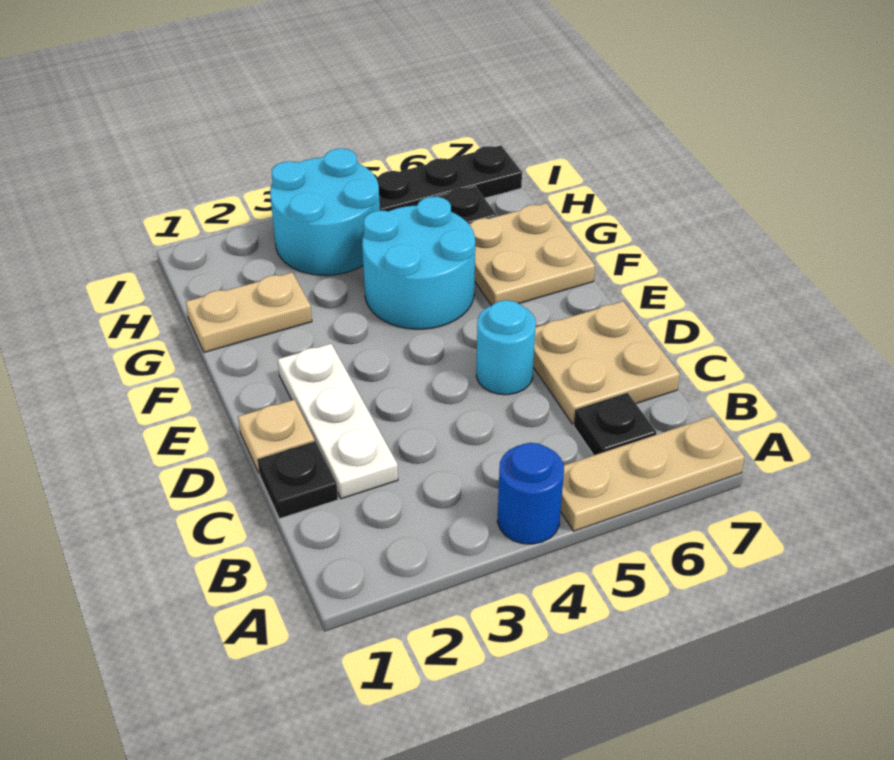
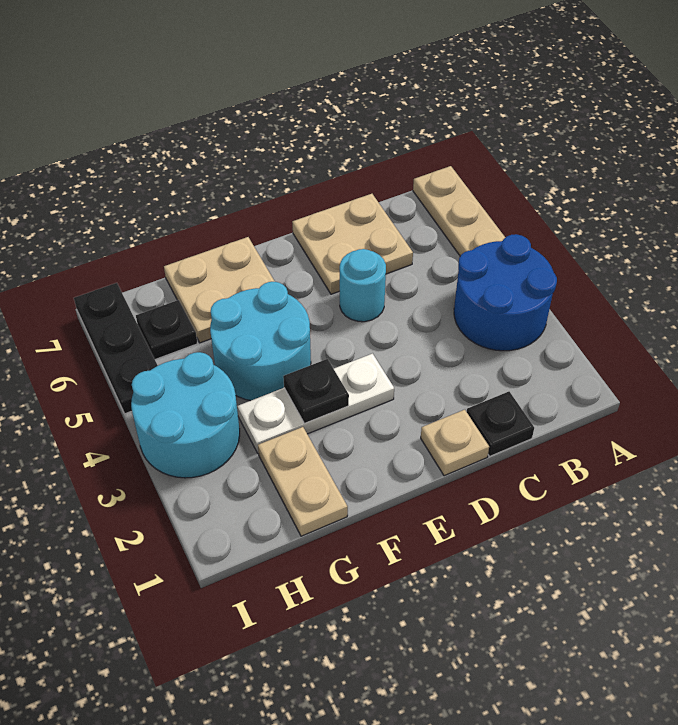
blue 1x1 round brick [497,443,564,544] -> blue 2x2 round brick [454,234,557,351]
black 1x1 plate [574,393,657,455] -> black 1x1 plate moved to [283,359,349,423]
white 1x3 plate [278,344,398,499] -> white 1x3 plate moved to [237,354,394,454]

